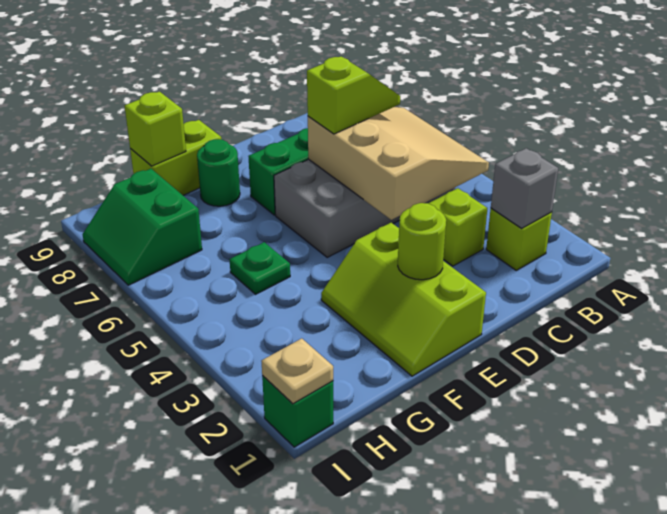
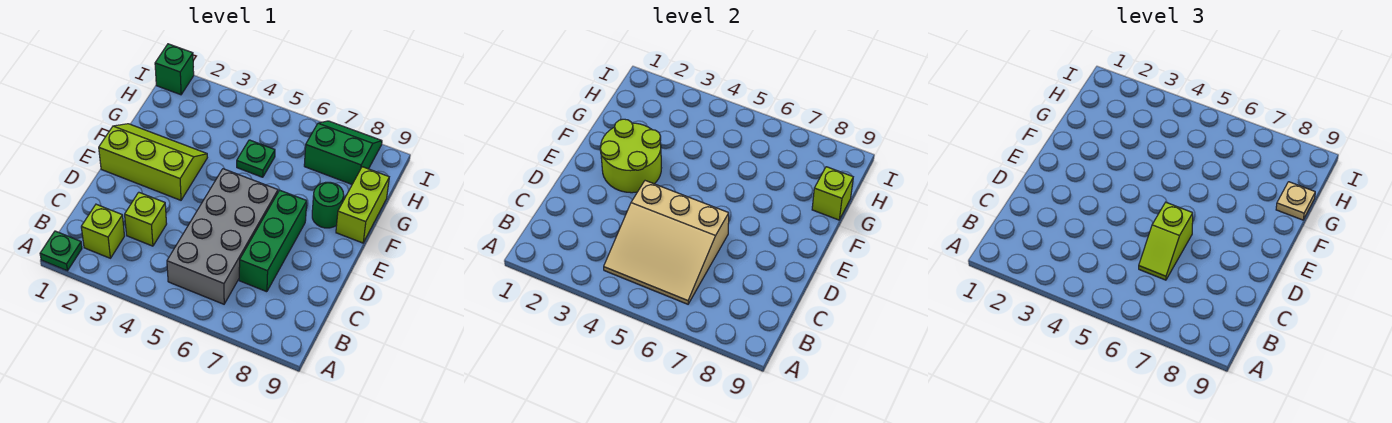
none -> green 1x1 plate [40,231,82,271]
grey 1x1 brick [491,148,558,228] -> none
lime 1x1 round brick [398,203,446,280] -> lime 2x2 round brick [600,119,661,193]
tan 1x1 plate [262,338,333,404] -> tan 1x1 plate moved to [1276,182,1315,220]

